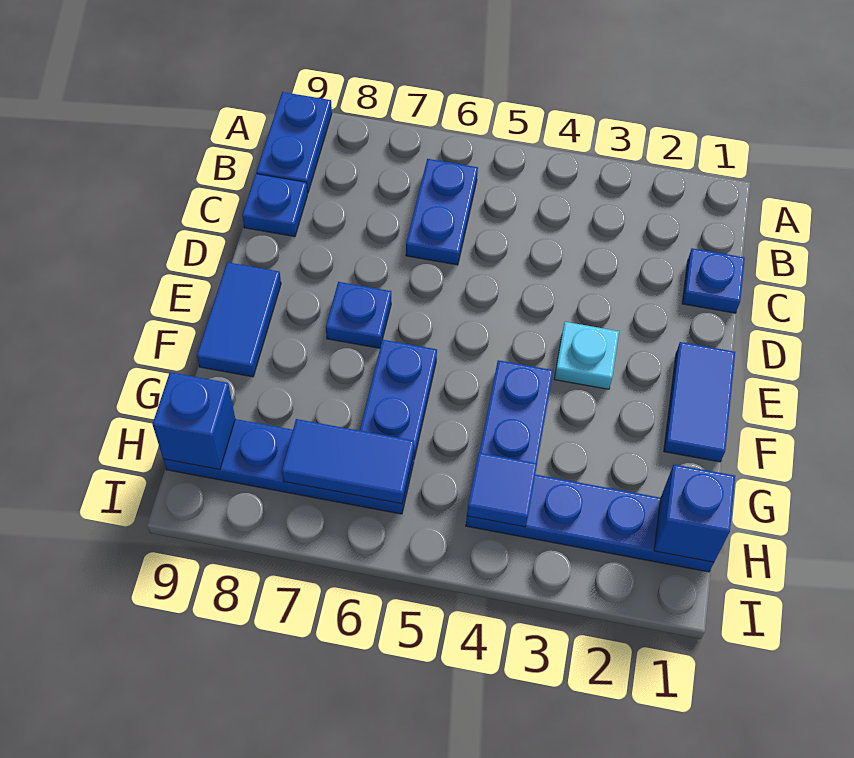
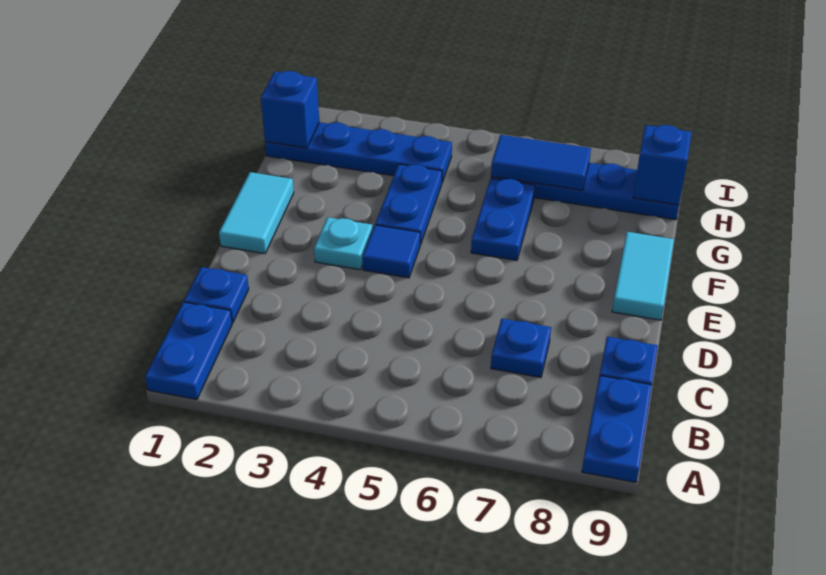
blue 1x2 plate [406,159,478,265] -> blue 1x2 plate moved to [145,302,232,400]
blue 1x2 tile [664,342,735,462] -> cyan 1x2 tile [219,172,294,254]
blue 1x1 plate [326,282,391,348] -> blue 1x1 plate moved to [491,319,551,378]
blue 1x2 tile [197,262,281,377] -> cyan 1x2 tile [612,232,674,320]
blue 1x1 tile [467,453,537,527] -> blue 1x1 tile moved to [362,225,421,278]

